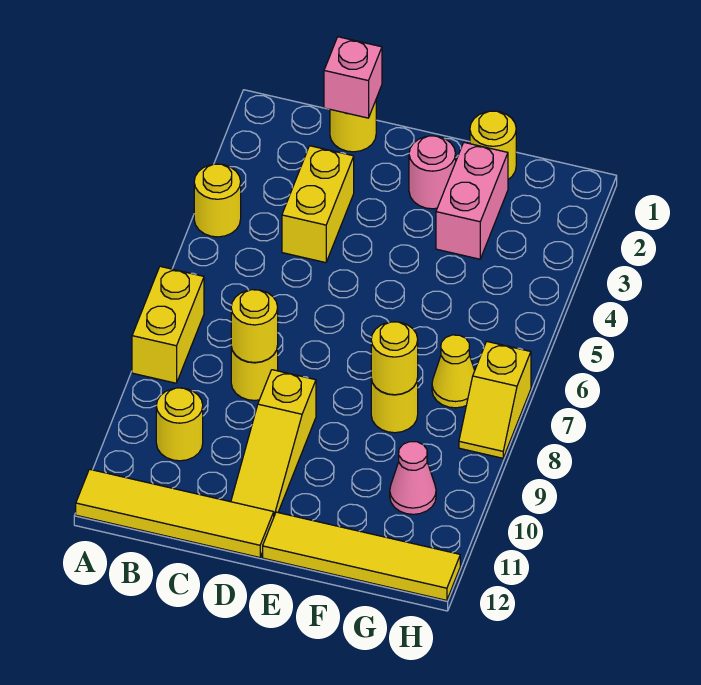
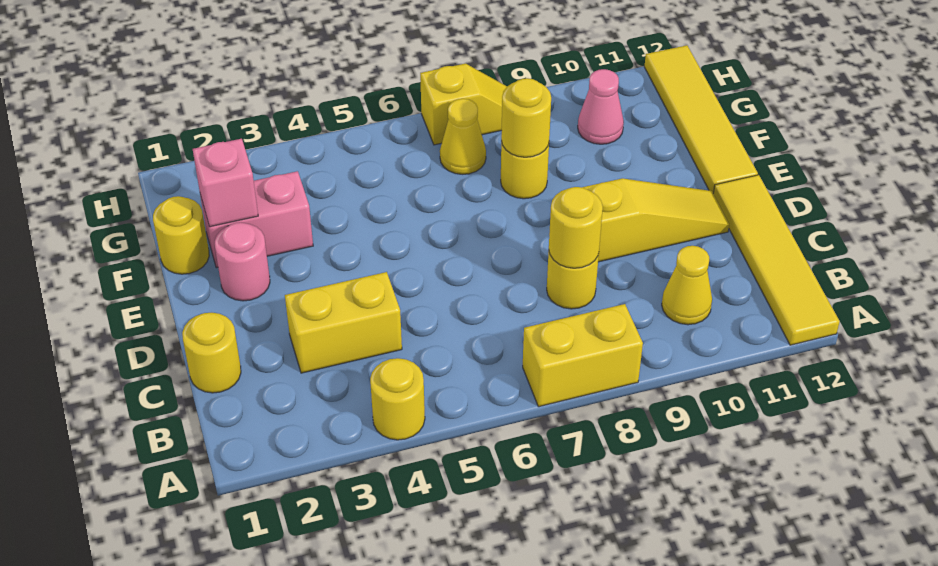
yellow 1x1 round brick [156,388,203,461] -> yellow 1x1 cone [662,246,712,325]
pink 1x1 brick [324,37,382,118] -> pink 1x1 brick moved to [193,139,258,227]

